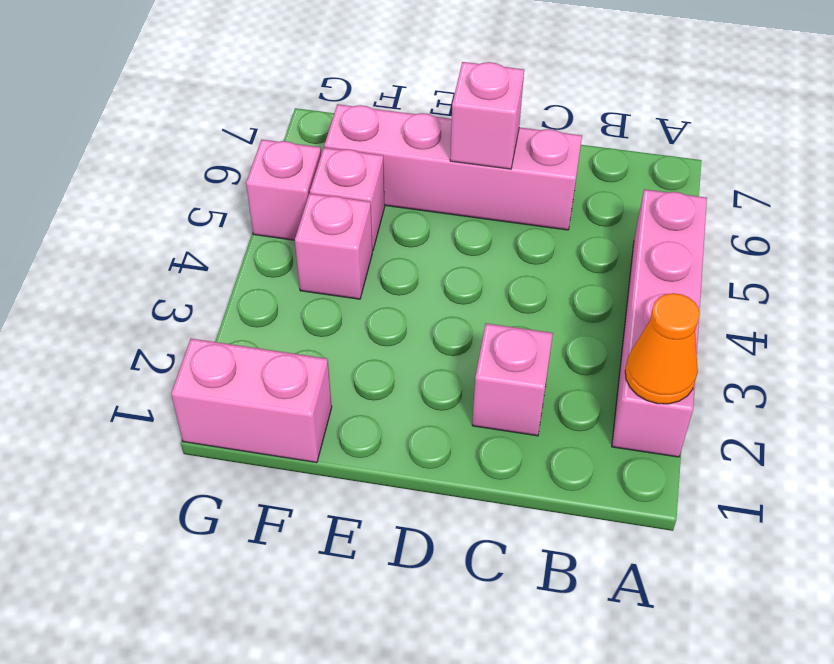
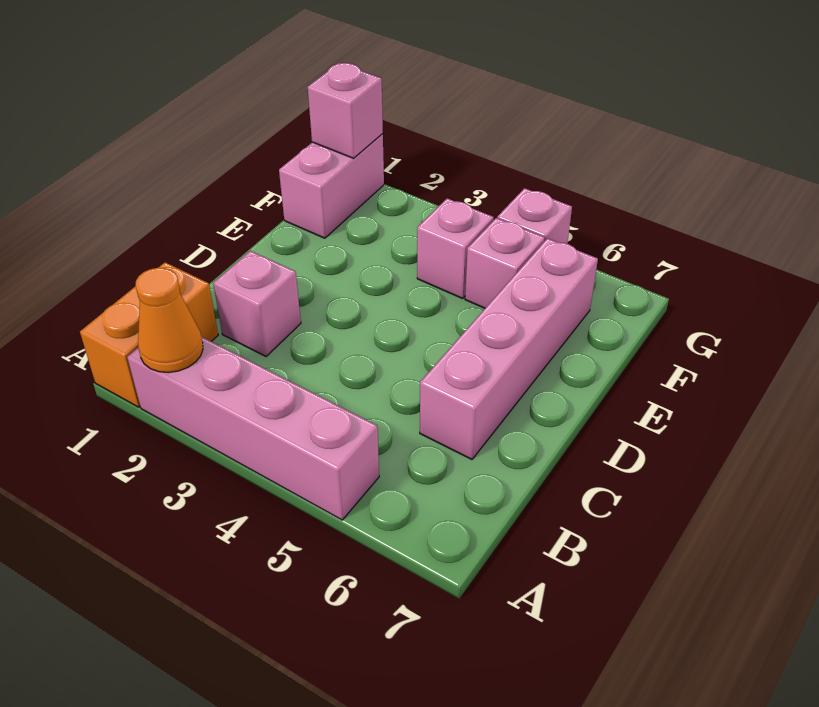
none -> orange 1x2 brick [80,262,218,407]
pink 1x1 brick [450,62,524,169] -> pink 1x1 brick moved to [308,63,383,158]

